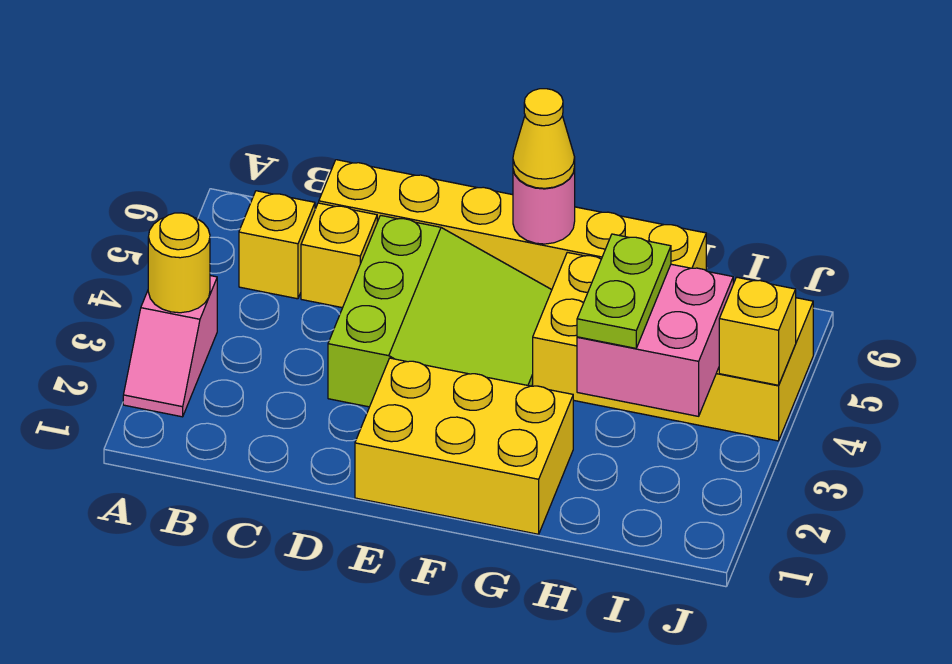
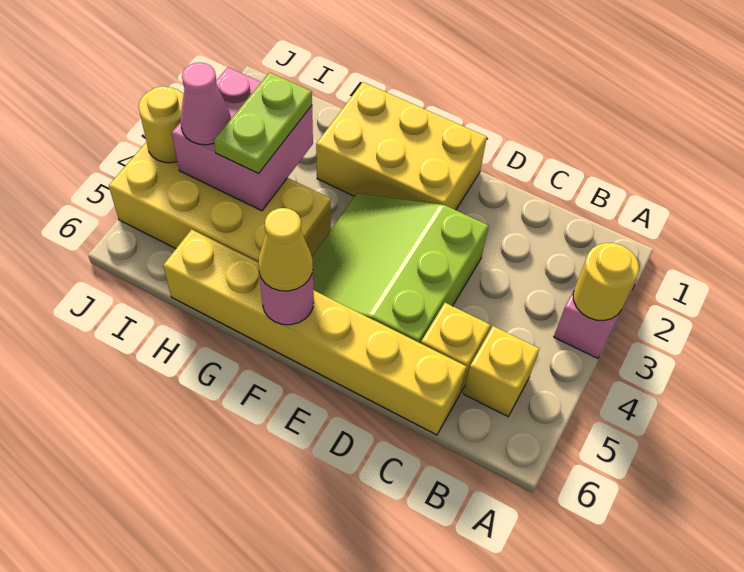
none -> pink 1x1 cone [180,62,231,145]
yellow 1x1 brick [719,277,796,385] -> yellow 1x1 round brick [139,86,184,163]

